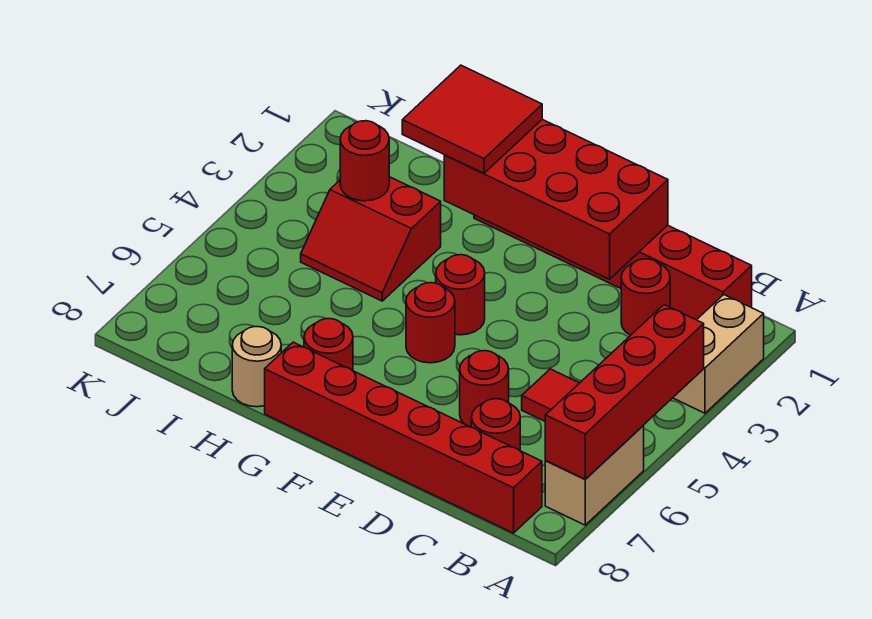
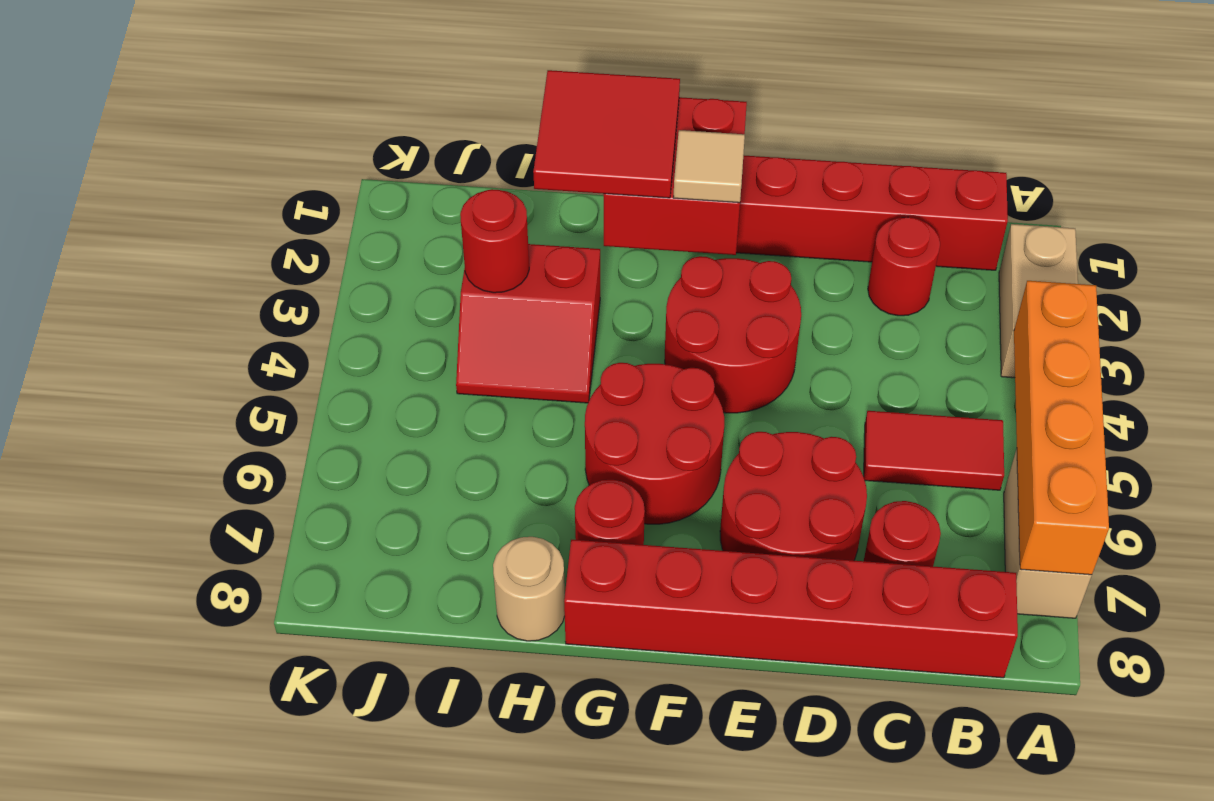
red 1x4 brick [545,305,704,479] -> orange 1x4 brick [1014,281,1109,575]
red 2x4 brick [444,119,668,279] -> red 2x2 brick [604,97,747,255]
red 1x1 round brick [460,351,509,427] -> red 2x2 round brick [720,432,867,561]
none -> tan 1x1 tile [673,130,745,203]
red 1x1 round brick [436,255,485,335] -> red 2x2 round brick [665,256,801,413]
red 1x1 round brick [406,283,455,363] -> red 2x2 round brick [585,363,724,524]

